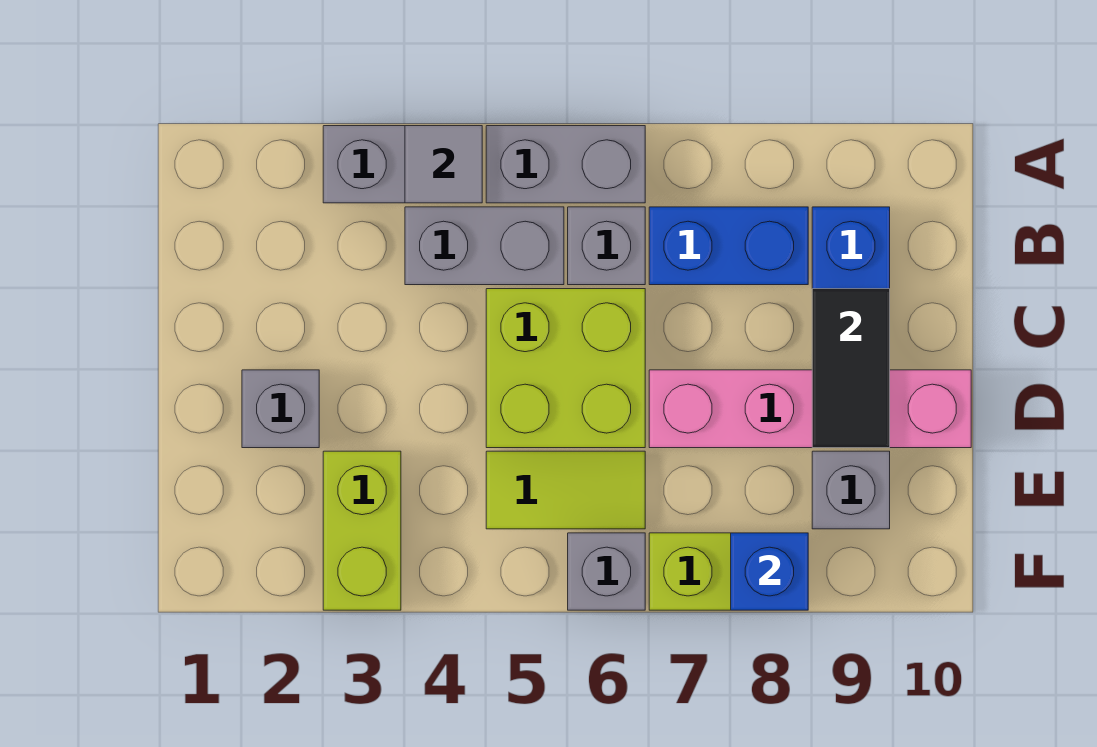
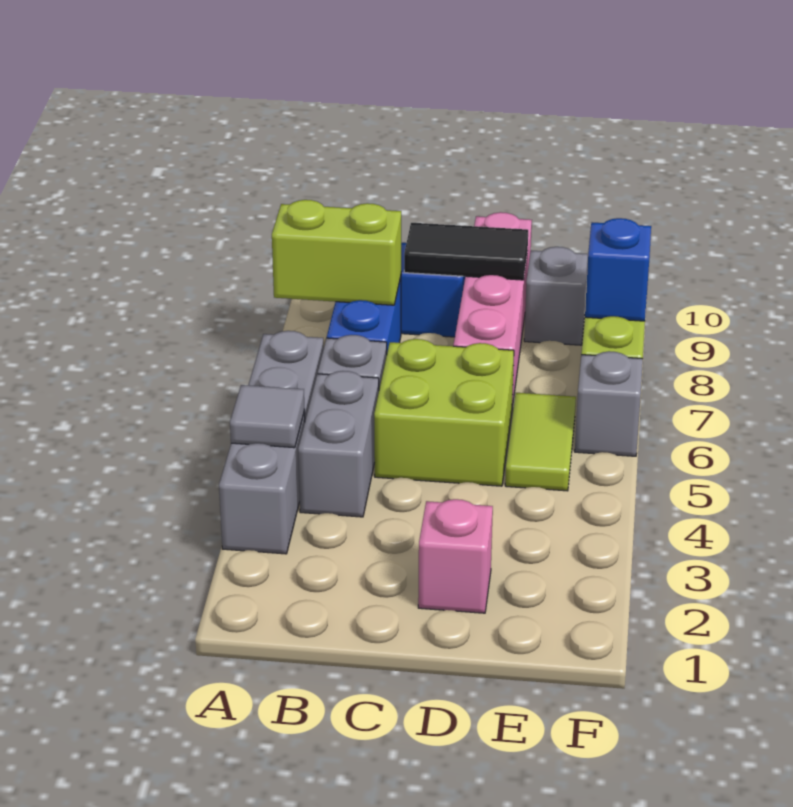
grey 1x1 brick [242,370,319,448] -> pink 1x1 brick [418,499,493,613]
lime 1x2 brick [323,451,401,610] -> lime 1x2 brick moved to [272,200,401,305]

